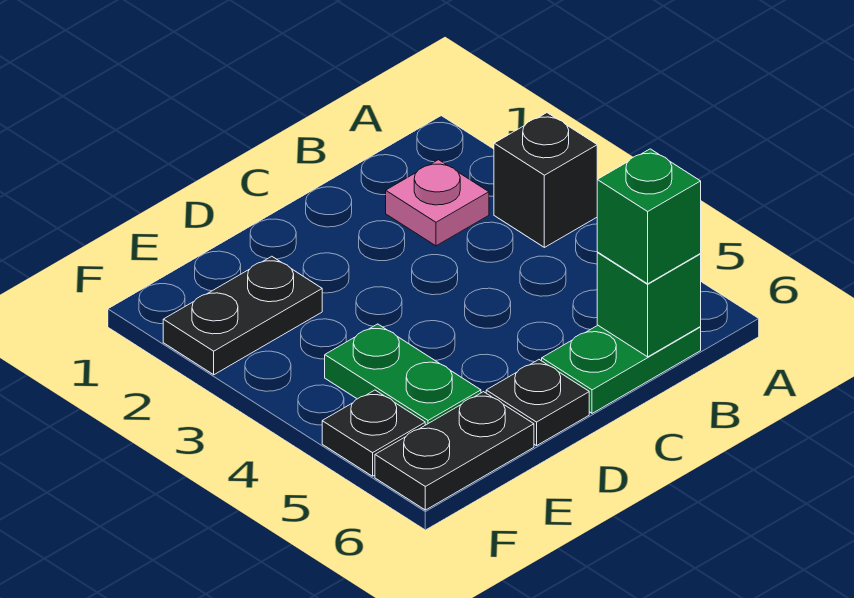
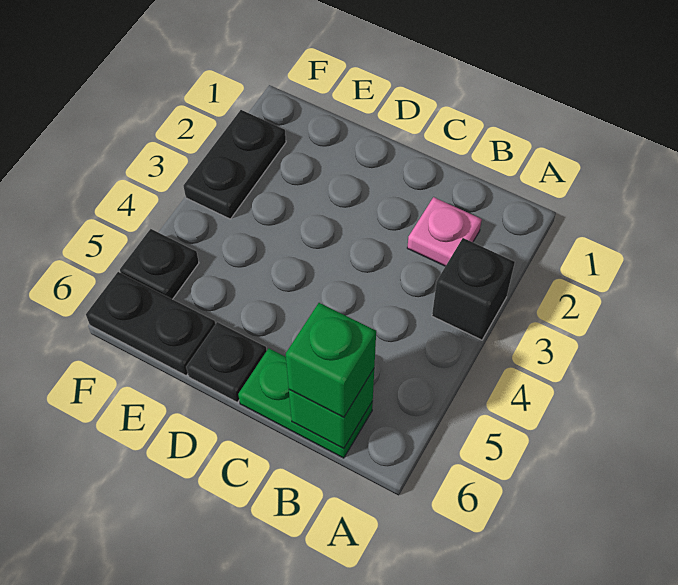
black 1x2 plate [163,256,322,375] -> black 1x2 plate turned to [184,110,286,219]
green 1x2 plate [325,324,481,425] -> none

